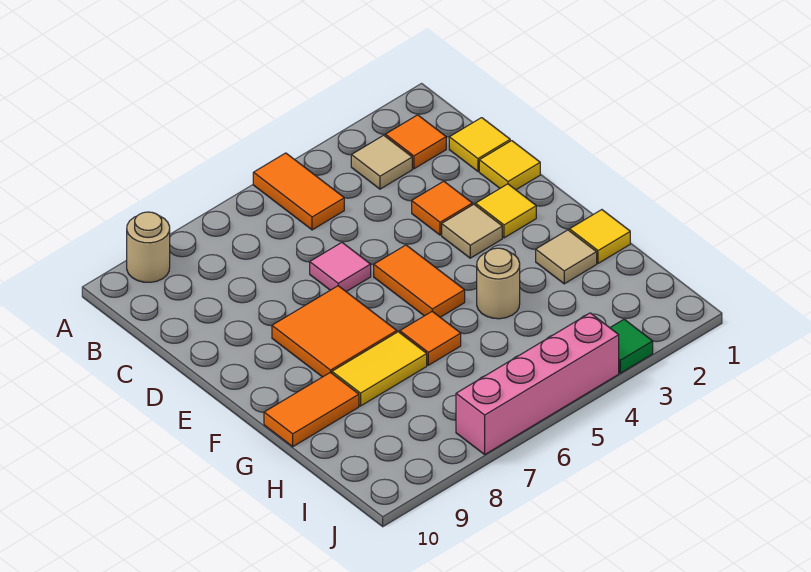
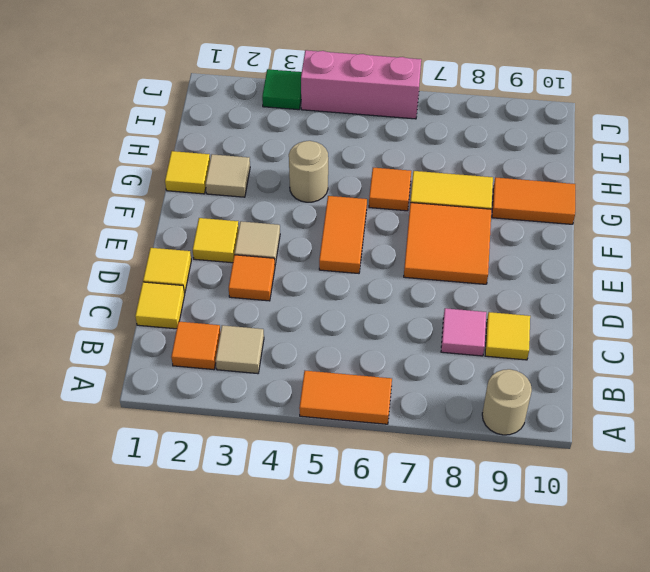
orange 1x2 tile [253,153,344,230] -> orange 1x2 tile turned to [299,371,392,424]
none -> yellow 1x1 tile [485,312,530,360]
pink 1x1 tile [310,243,371,292] -> pink 1x1 tile moved to [441,308,486,356]
pink 1x4 brick [456,313,619,454] -> pink 1x3 brick [301,50,421,119]

